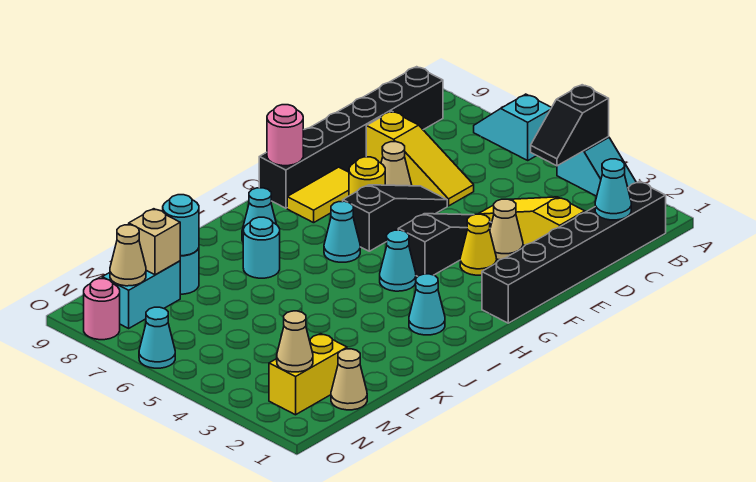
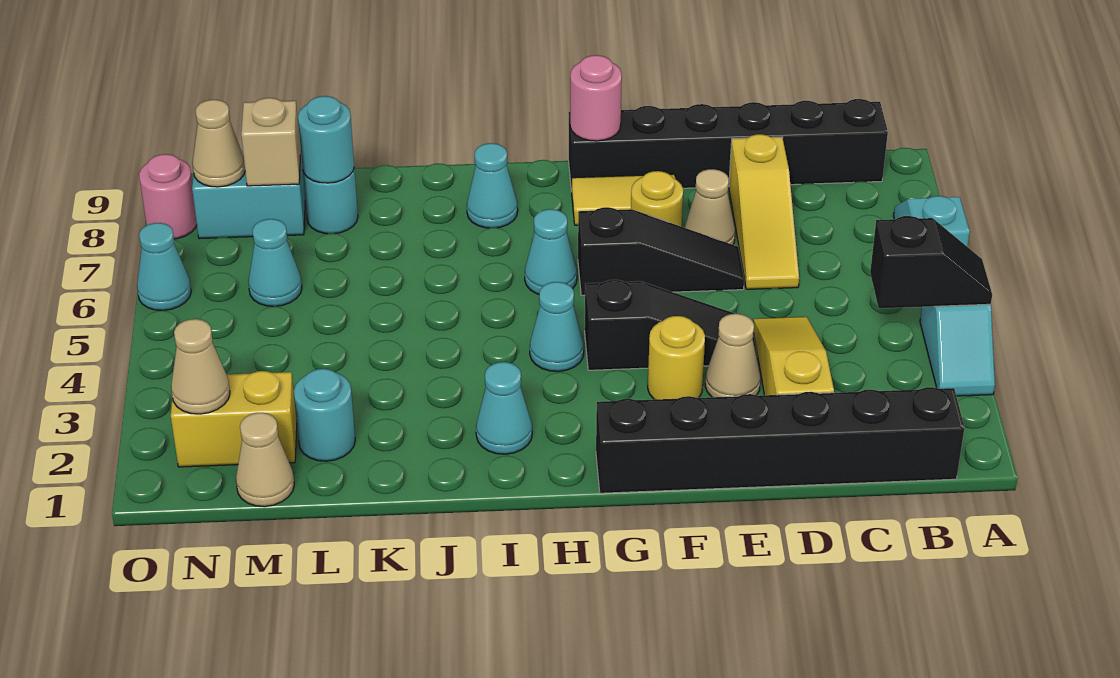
black 1x2 slope [531,85,609,166] -> black 1x2 slope turned to [870,216,992,308]
cyan 1x1 cone [595,159,631,220] -> cyan 1x1 cone moved to [248,219,302,306]
yellow 1x1 cone [460,214,497,275] -> yellow 1x1 round brick [648,316,705,399]
cyan 1x1 round brick [243,217,280,278] -> cyan 1x1 round brick moved to [294,369,355,461]

